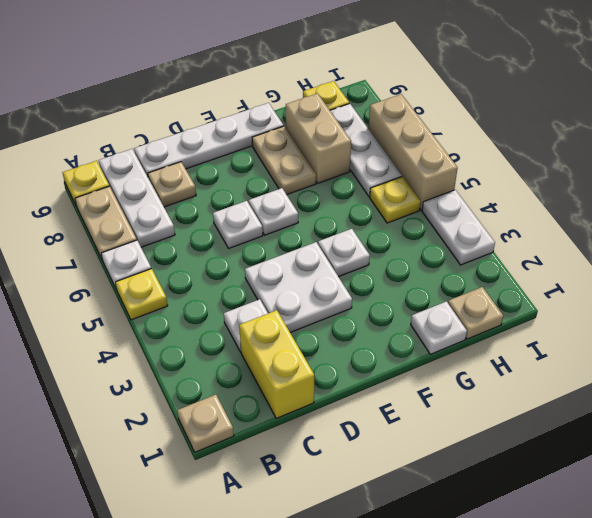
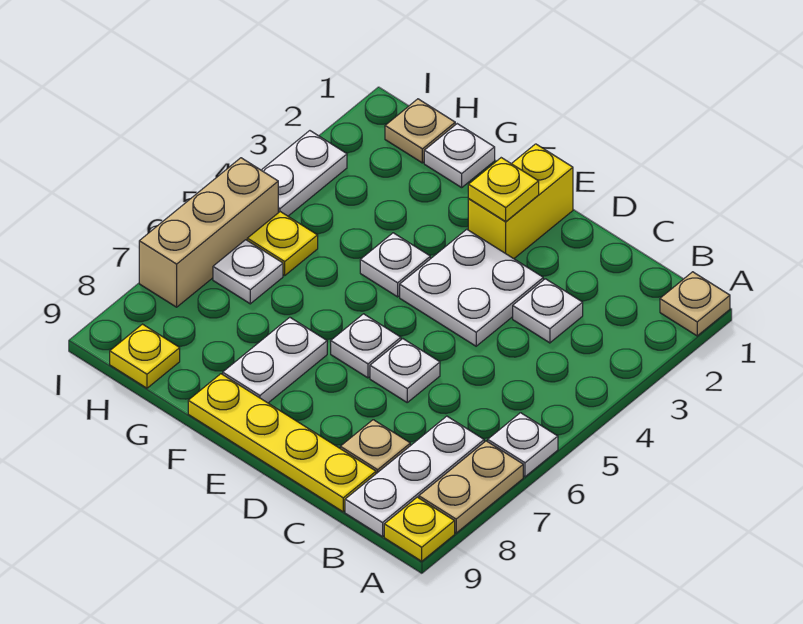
yellow 1x1 plate [115,269,168,320] -> yellow 1x1 plate moved to [468,158,539,221]
yellow 1x2 brick [239,310,314,418] -> yellow 1x2 brick moved to [468,144,573,259]
white 1x4 plate [134,103,284,177] -> yellow 1x4 plate [188,374,376,512]
tan 1x2 plate [252,126,316,195] -> white 1x2 plate [223,317,327,403]
tan 1x2 brick [286,93,351,183] -> none
white 1x3 plate [330,104,402,197] -> white 1x1 plate [213,240,283,304]

